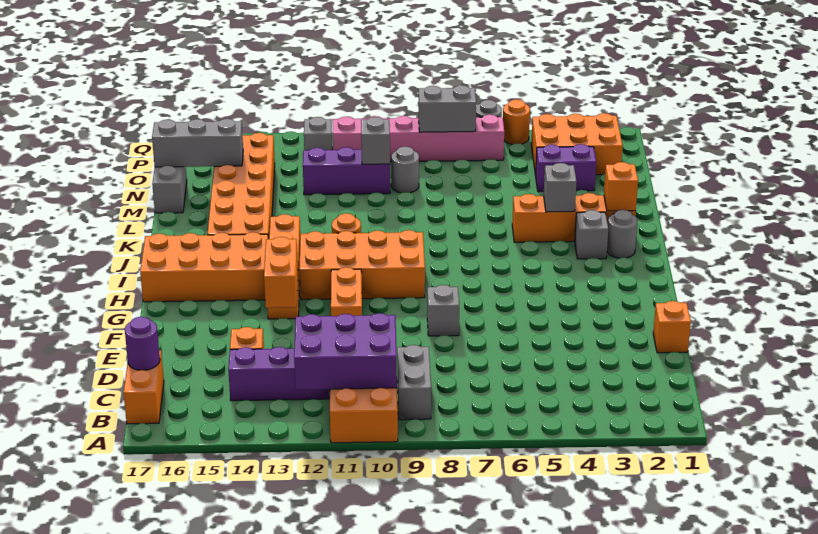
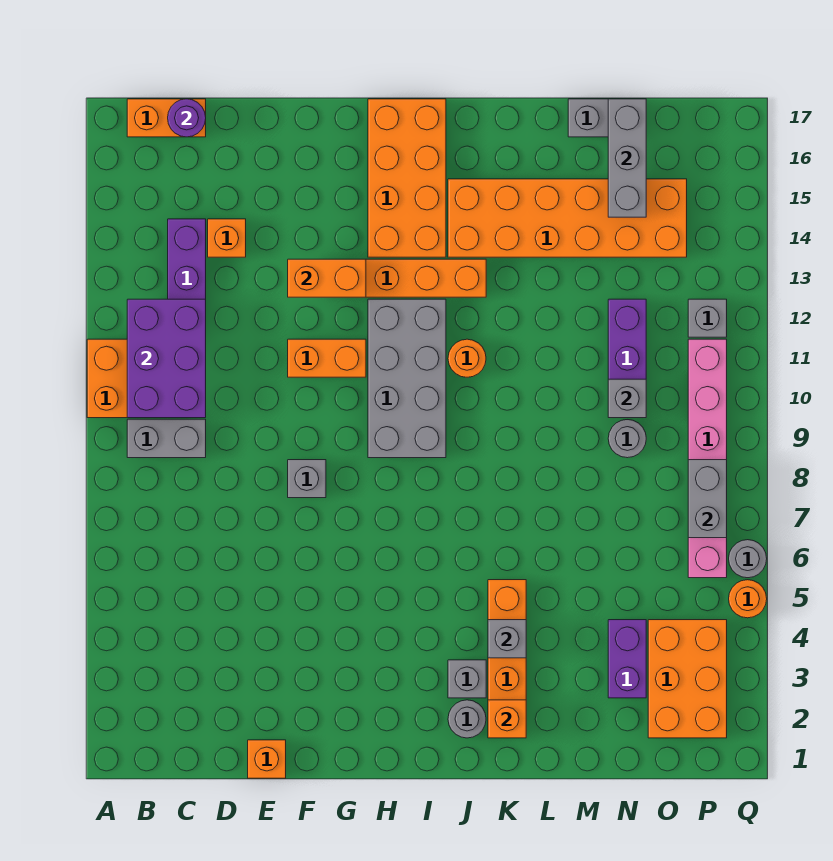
orange 2x4 brick [299,230,425,300] -> grey 2x4 brick [368,299,446,458]

